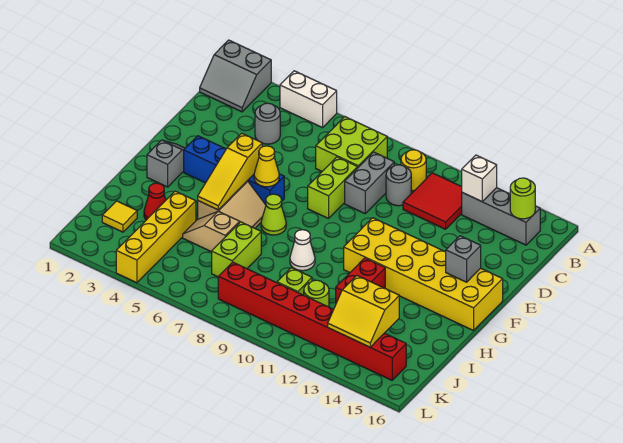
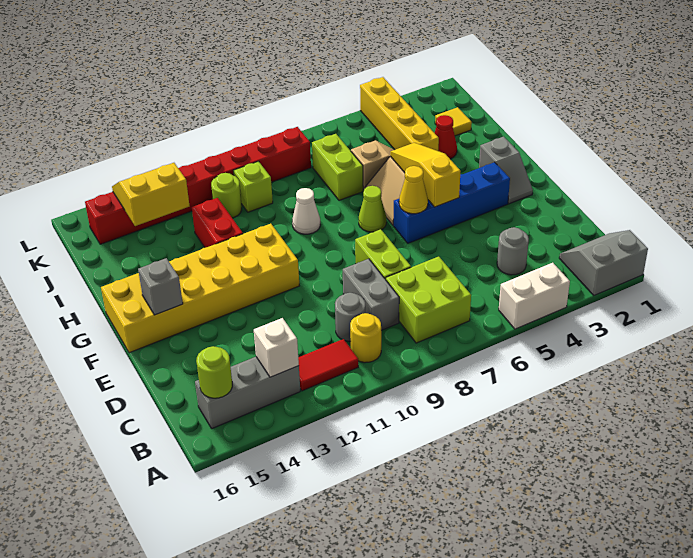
red 2x2 tile [403,173,462,229] -> red 1x2 tile [298,339,358,391]

